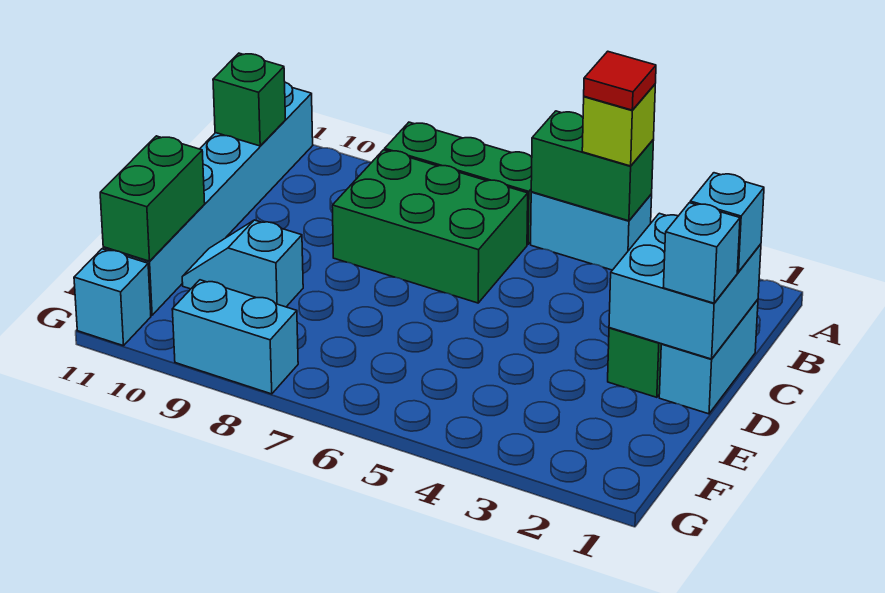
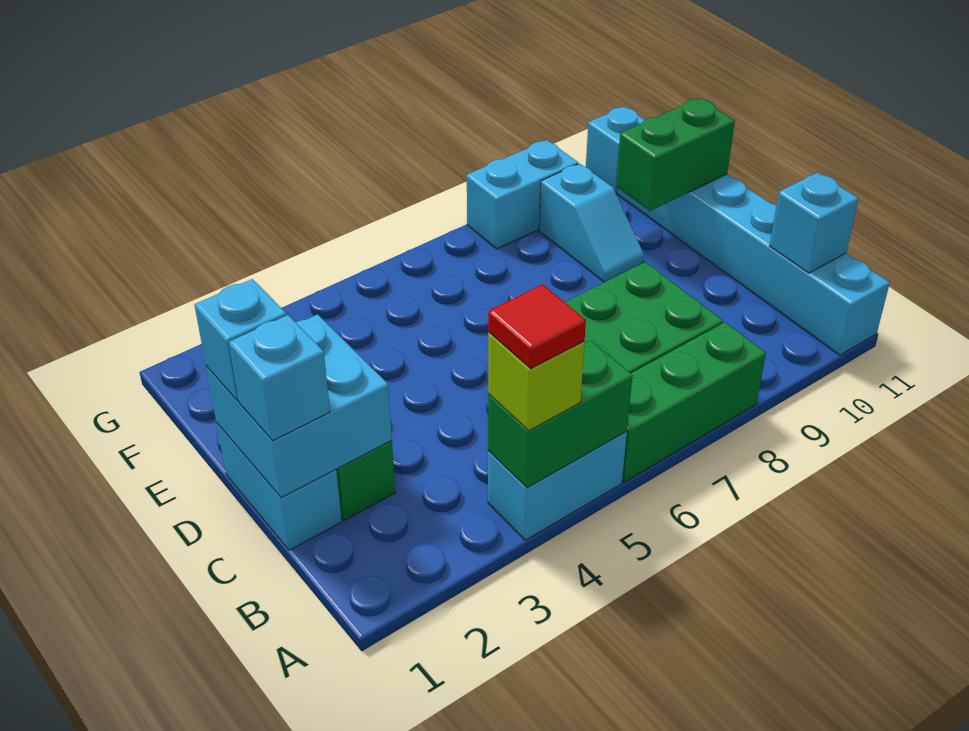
green 1x1 brick [213,53,285,146] -> cyan 1x1 brick [769,173,859,273]
cyan 1x2 slope [182,220,303,307] -> cyan 1x2 slope turned to [539,164,644,282]
green 1x2 brick [100,136,205,261] -> green 1x2 brick turned to [616,98,735,211]

